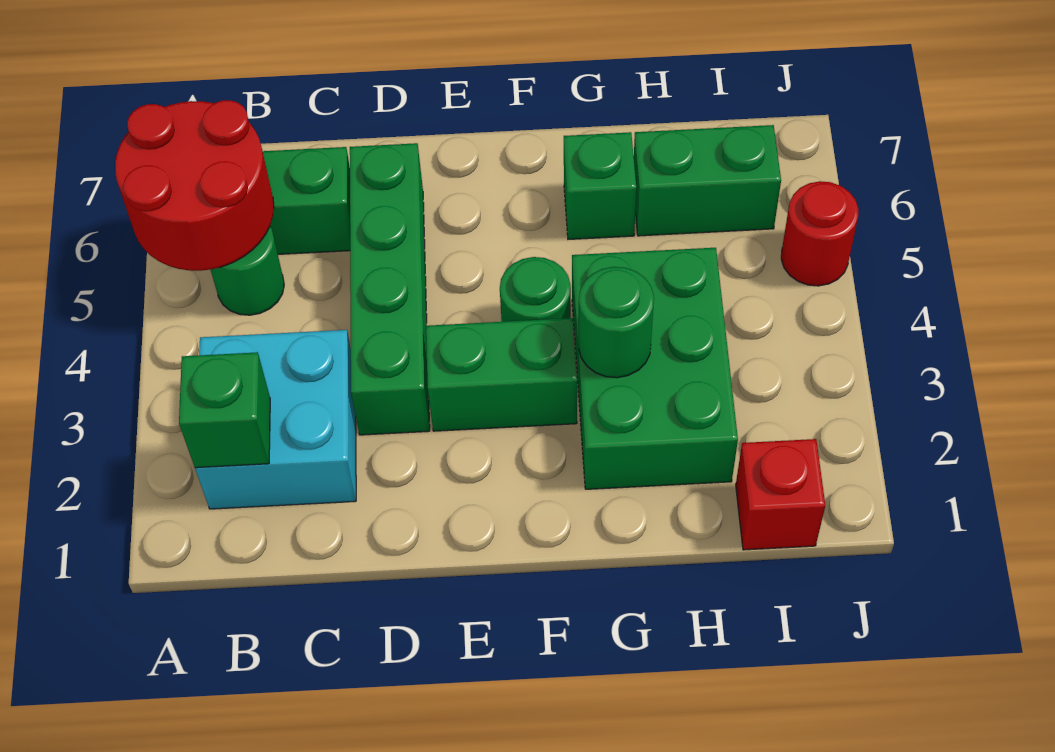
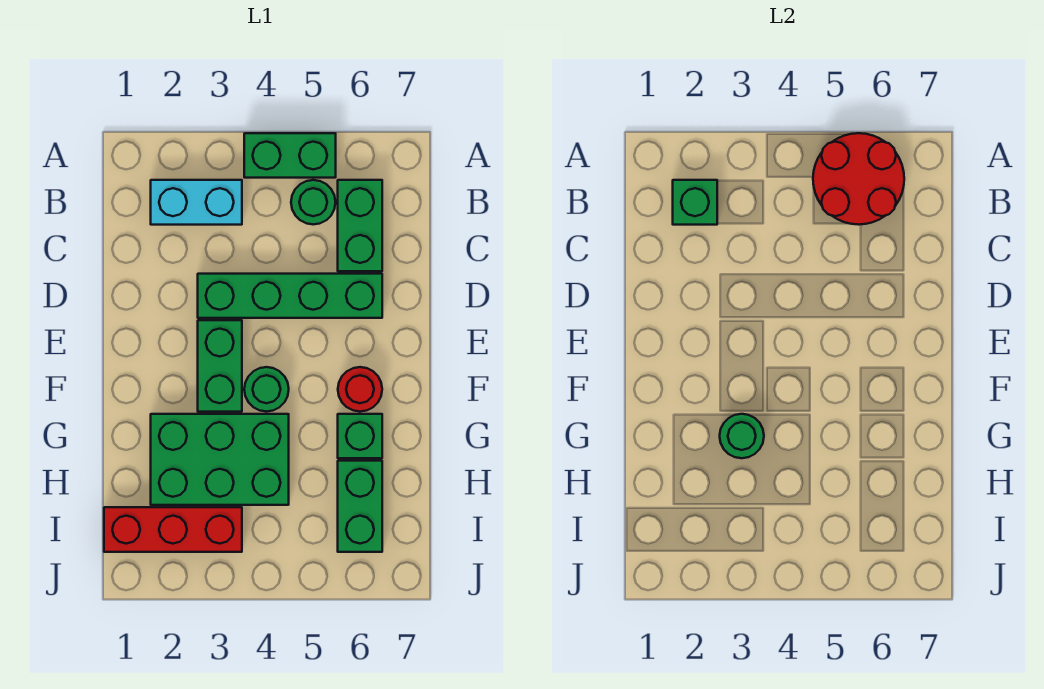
none -> green 1x2 brick [244,133,336,178]
cyan 2x2 brick [195,330,356,509] -> cyan 1x2 brick [151,180,242,225]
red 1x1 brick [736,439,825,550] -> red 1x3 brick [104,507,242,552]
red 1x1 round brick [781,181,858,286] -> red 1x1 round brick moved to [338,367,382,412]

